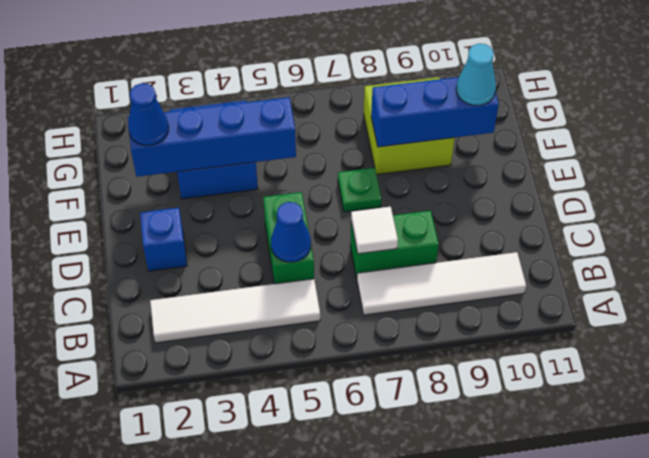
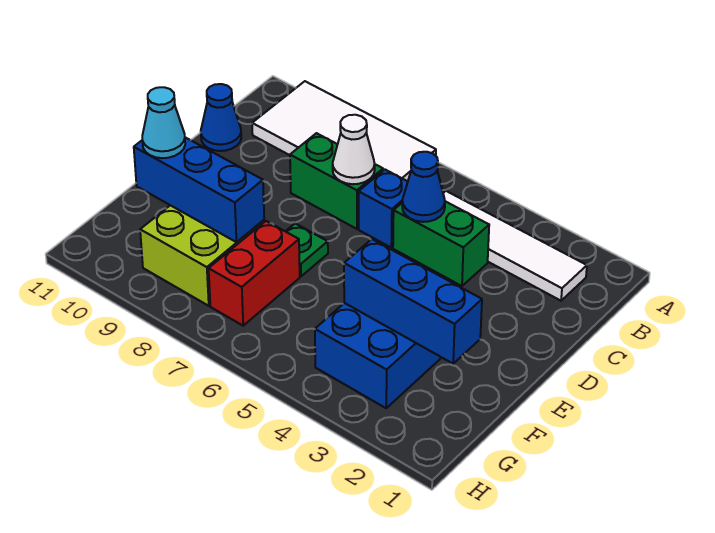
white 1x4 tile [357,252,526,315] -> white 2x4 tile [252,81,436,181]
green 1x2 brick [263,192,314,284] -> green 1x2 brick turned to [393,201,489,286]
white 1x1 tile [351,207,398,254] -> white 1x1 cone [333,115,375,184]
blue 1x1 brick [140,208,187,271] -> blue 1x1 brick moved to [359,169,408,248]
blue 1x4 brick [128,97,296,177] -> blue 1x3 brick [344,239,482,364]
blue 1x1 cone [128,83,169,146] -> blue 1x1 cone moved to [201,84,241,151]
none -> red 1x2 brick [209,221,300,326]

